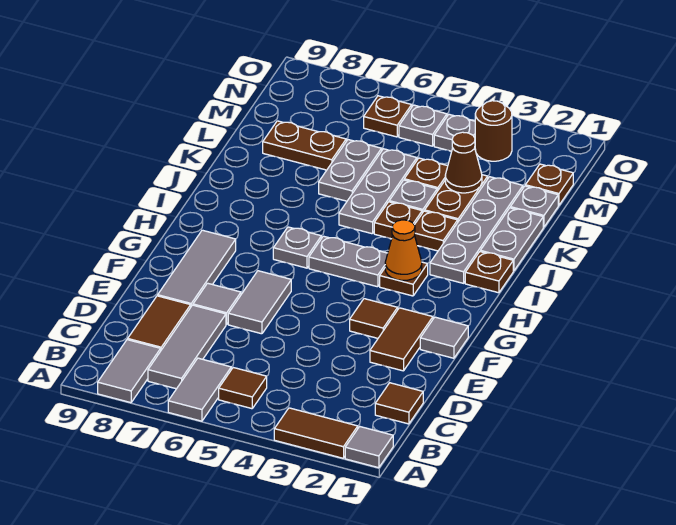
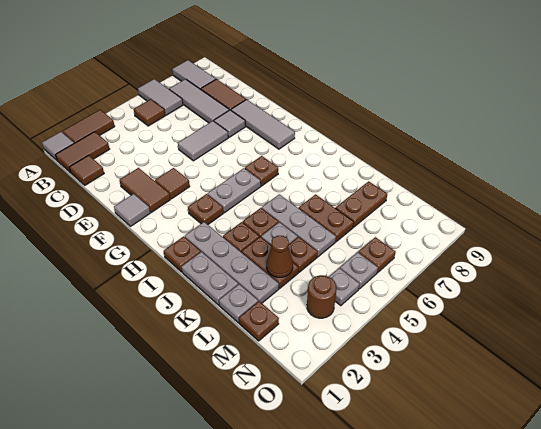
none -> brown 1x2 tile [55,132,110,173]
grey 1x2 tile [228,271,291,334] -> grey 1x2 tile turned to [178,121,228,161]
orange 1x1 cone [385,220,422,280] -> none
grey 1x1 plate [273,227,321,268] -> brown 1x1 plate [245,156,278,186]
grey 1x2 plate [319,140,382,201] -> brown 1x2 plate [299,194,354,242]

